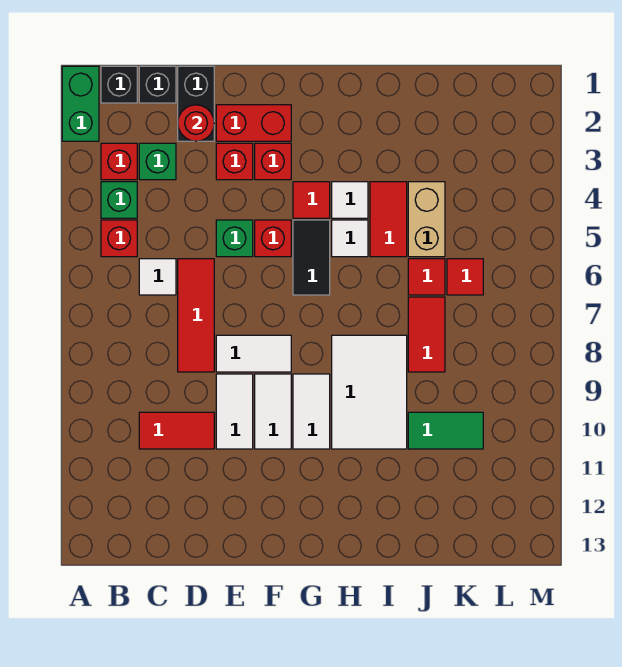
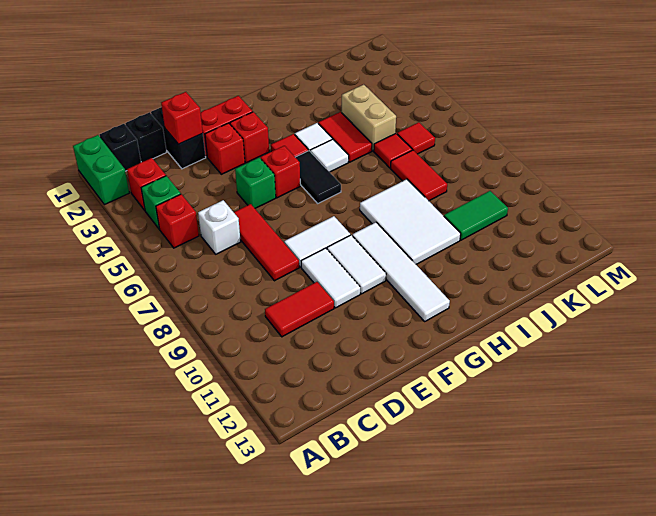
green 1x1 brick [139,143,176,180] -> none
white 1x1 tile [139,259,176,295] -> white 1x1 brick [198,200,241,254]
red 1x1 round brick [178,105,214,141] -> red 1x1 brick [161,92,203,144]
white 1x2 tile [293,374,330,449] -> white 1x4 tile [352,222,450,321]

